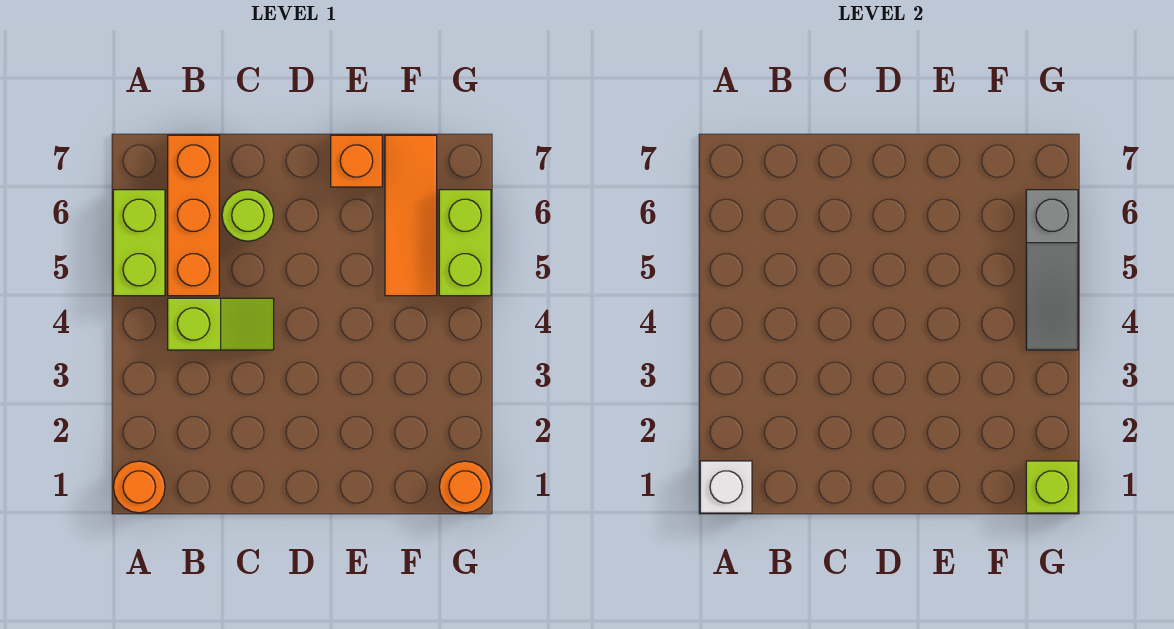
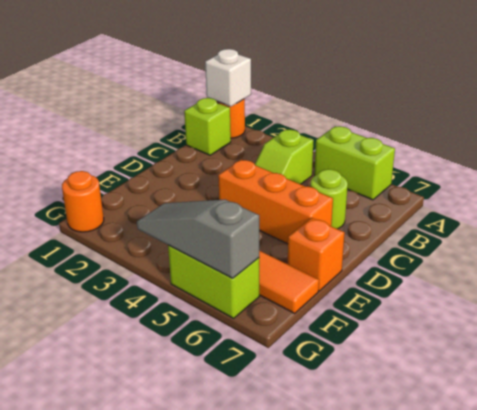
orange 1x3 brick [168,135,219,296] -> orange 1x3 brick moved to [218,159,333,244]
lime 1x1 brick [1026,461,1078,513] -> lime 1x1 brick moved to [184,98,231,155]

